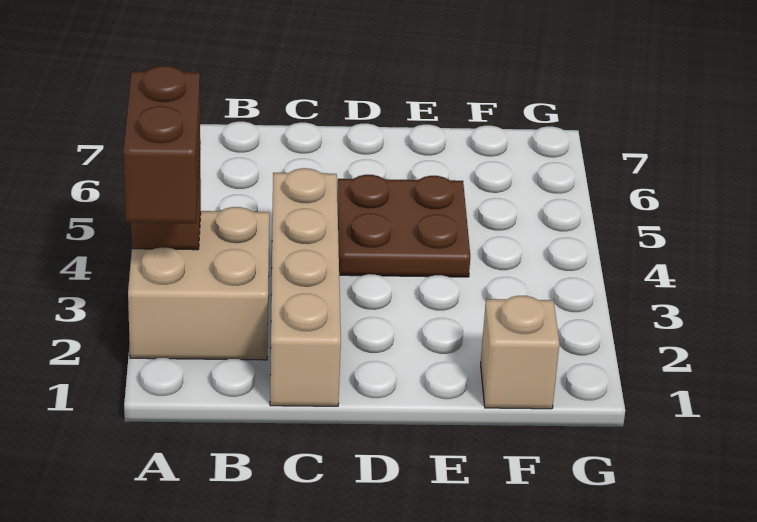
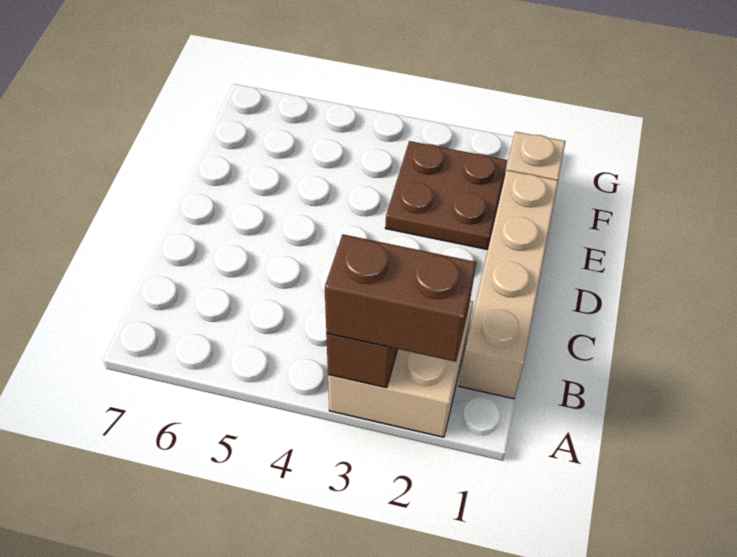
tan 1x4 brick [270,168,341,406] -> tan 1x4 brick turned to [459,170,558,399]
brown 2x2 plate [337,175,470,277] -> brown 2x2 plate moved to [385,141,507,249]

